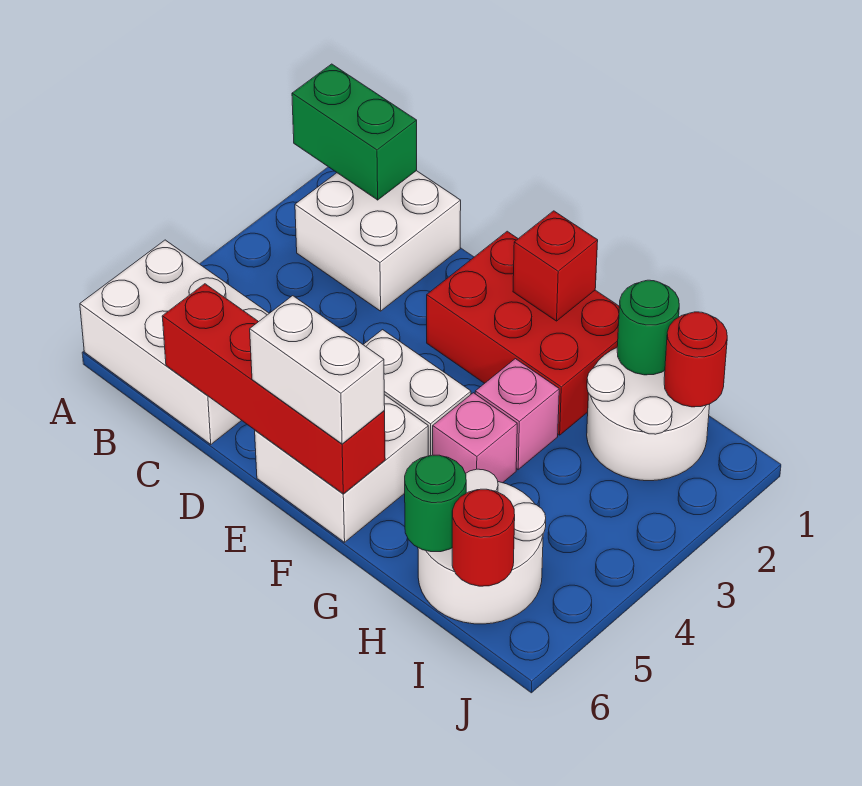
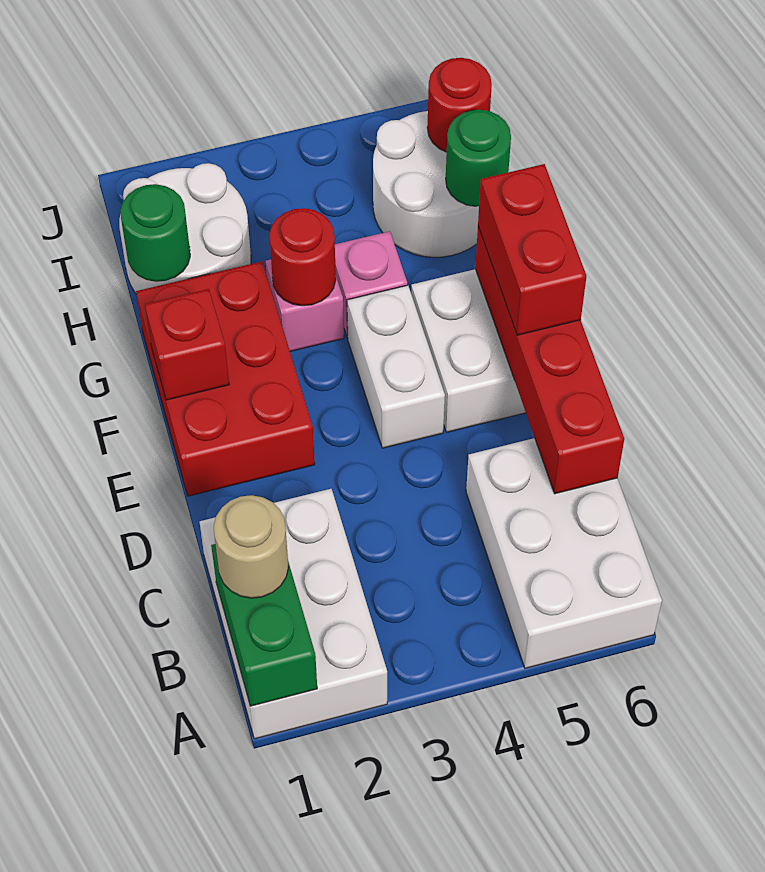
white 2x2 brick [295,171,461,311] -> white 2x3 brick [200,489,387,739]
none -> tan 1x1 round brick [214,495,288,598]
white 1x2 brick [250,296,385,444] -> red 1x2 brick [478,164,586,335]
red 1x1 round brick [664,312,727,407] -> red 1x1 round brick moved to [269,208,336,306]

